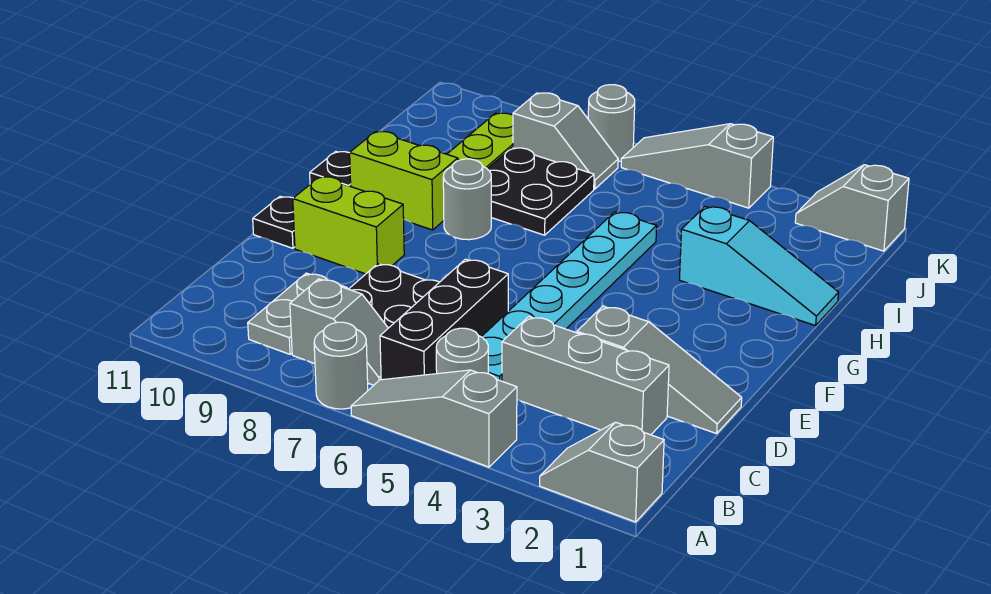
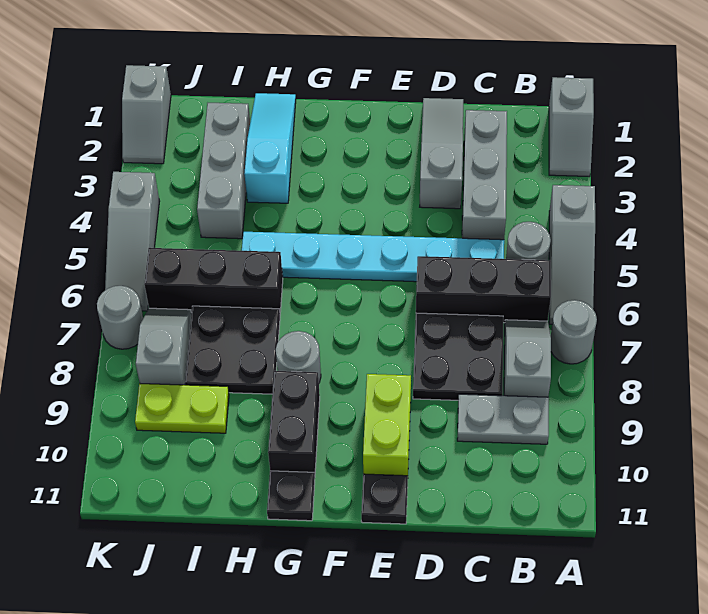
lime 1x2 brick [350,131,458,230] -> black 1x2 brick [268,371,320,476]
none -> black 1x3 brick [144,248,283,312]
none -> grey 1x3 brick [197,103,250,239]

